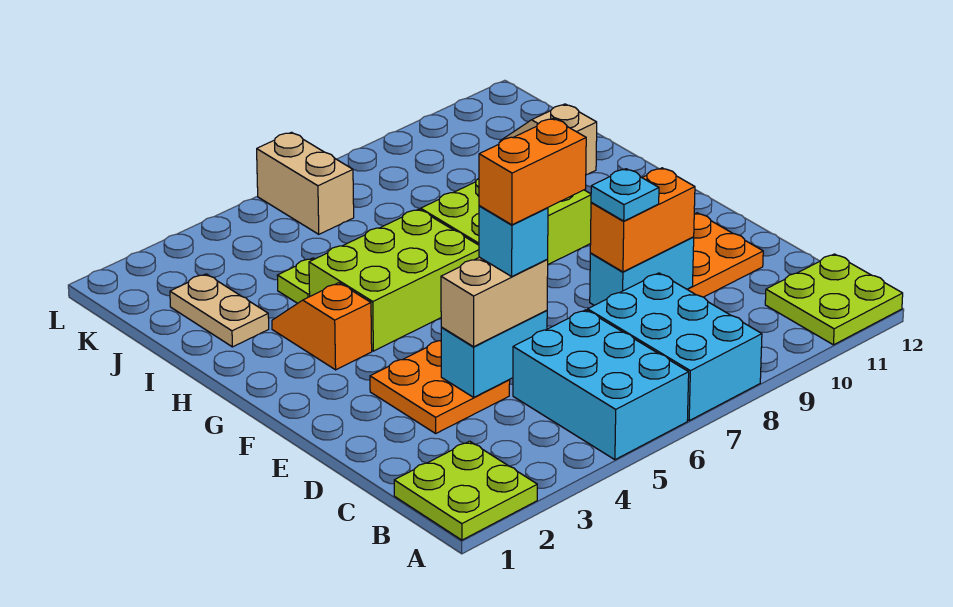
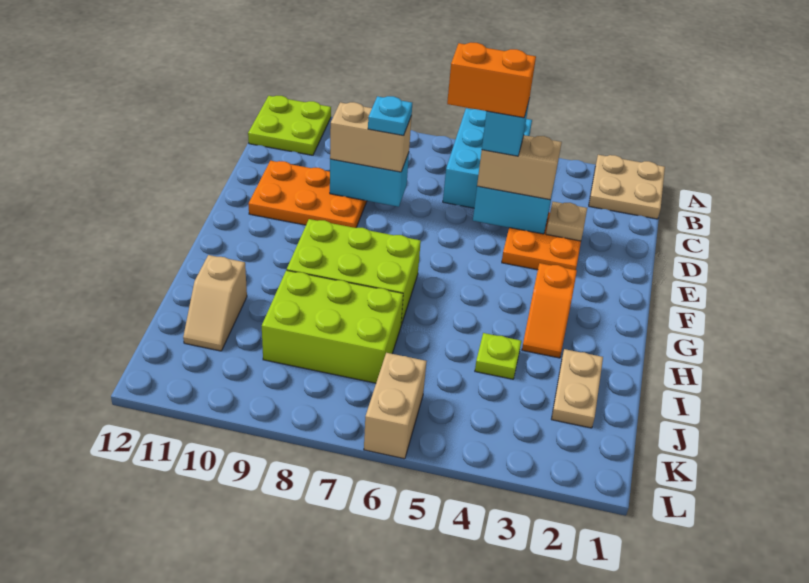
lime 2x2 plate [394,441,537,540] -> tan 2x2 plate [589,155,665,219]
cyan 2x3 brick [588,273,762,421] -> none
none -> tan 1x1 plate [546,202,587,241]
orange 1x2 brick [590,168,695,272] -> tan 1x2 brick [330,102,412,172]
lime 2x3 brick [309,209,479,351] -> lime 2x3 brick moved to [262,270,403,383]

